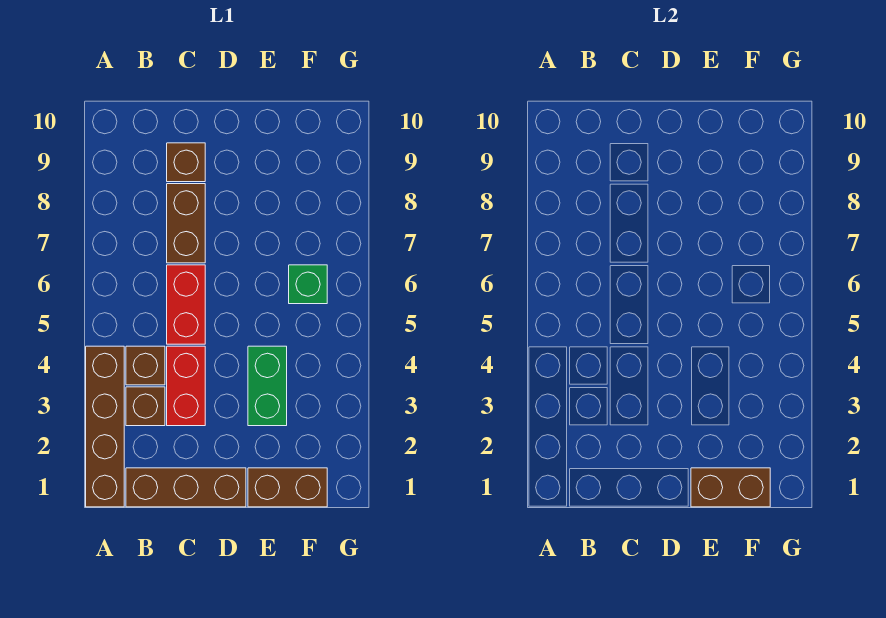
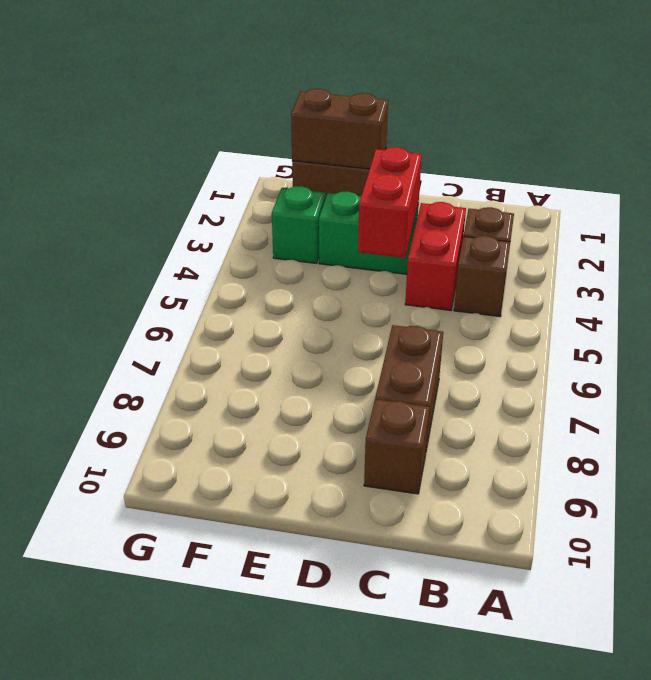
brown 1x4 brick [86,346,124,507] -> none
brown 1x3 brick [126,468,246,507] -> none
red 1x2 brick [167,265,205,344] -> red 1x2 brick moved to [358,147,422,258]
green 1x2 brick [248,346,287,426] -> green 1x2 brick turned to [319,191,419,274]
green 1x1 brick [289,265,327,304] -> green 1x1 brick moved to [272,186,325,263]

